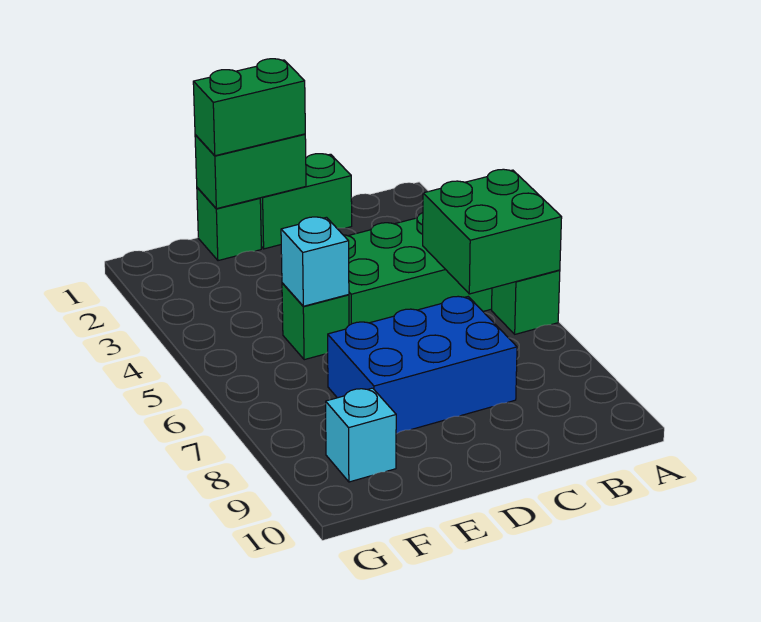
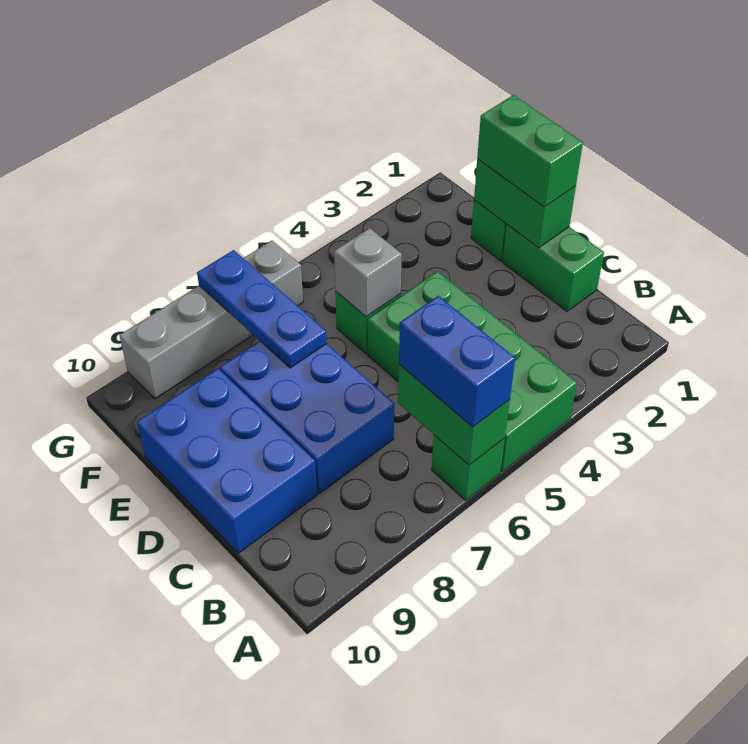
green 2x2 brick [423,169,562,294] -> green 1x2 brick [398,365,510,465]
none -> blue 1x2 brick [399,296,515,427]
none -> blue 2x3 brick [137,369,317,553]
cyan 1x1 brick [281,217,349,306] -> grey 1x1 brick [334,228,402,317]
none -> blue 1x3 plate [197,250,327,368]
cyan 1x1 brick [326,388,396,482] -> none
none -> grey 1x4 brick [120,240,303,399]

